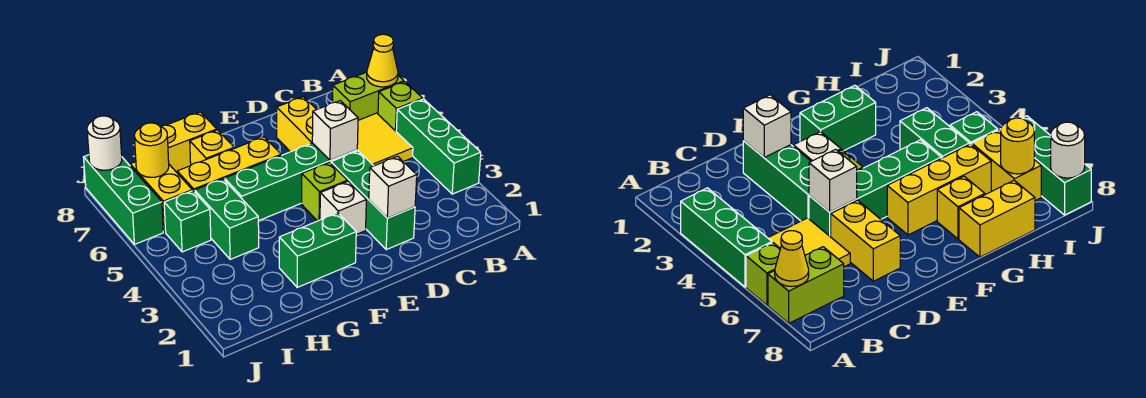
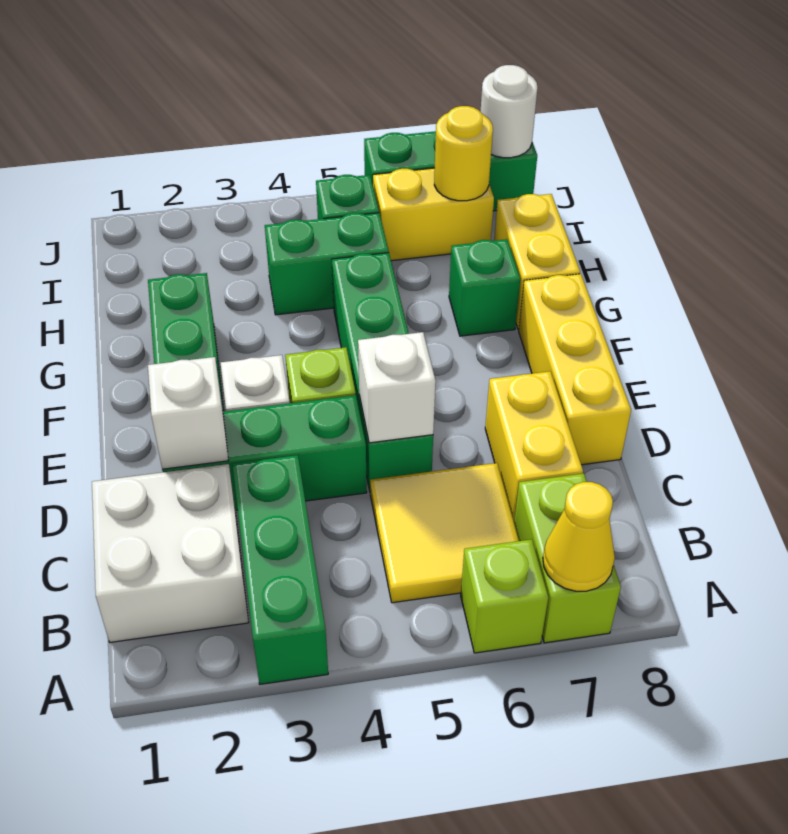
green 1x3 brick [396,99,481,194] -> green 1x3 brick turned to [232,455,328,684]
none -> white 2x2 brick [92,464,249,642]
yellow 1x2 brick [277,97,317,152] -> yellow 1x2 brick turned to [485,371,583,521]
yellow 1x3 brick [177,137,281,192] -> yellow 1x3 brick moved to [519,274,631,465]
yellow 1x1 brick [190,130,234,165] -> green 1x1 brick [449,239,520,336]

